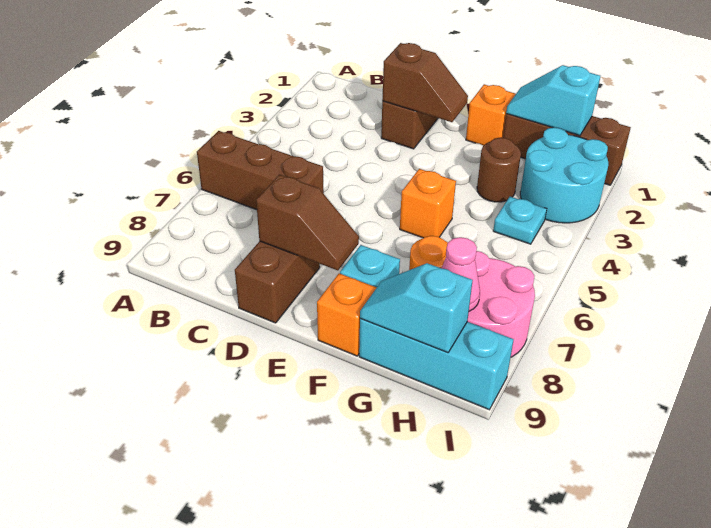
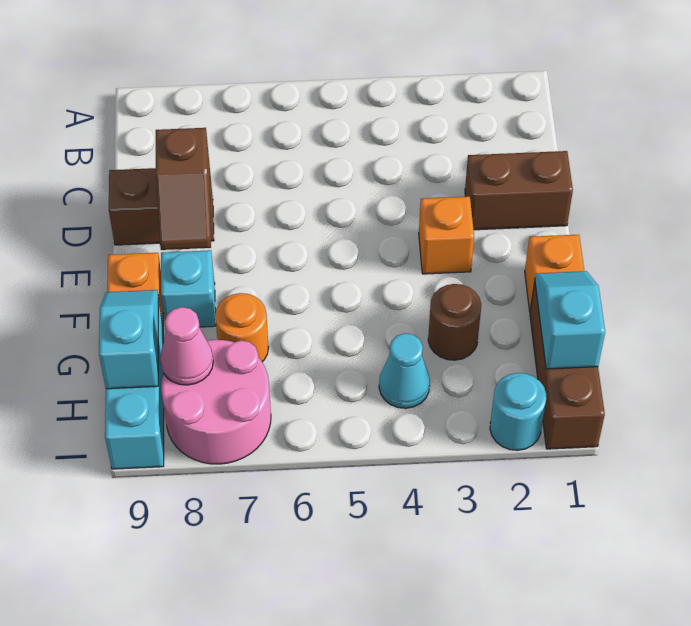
brown 1x3 brick [197,131,324,210] -> none
brown 1x2 slope [382,43,468,122] -> none
orange 1x1 brick [400,169,456,238] -> orange 1x1 brick moved to [419,197,474,274]
cyan 2x2 round brick [520,127,608,223] -> cyan 1x1 round brick [490,373,546,450]
cyan 1x1 plate [493,197,547,244] -> cyan 1x1 cone [379,333,430,408]

